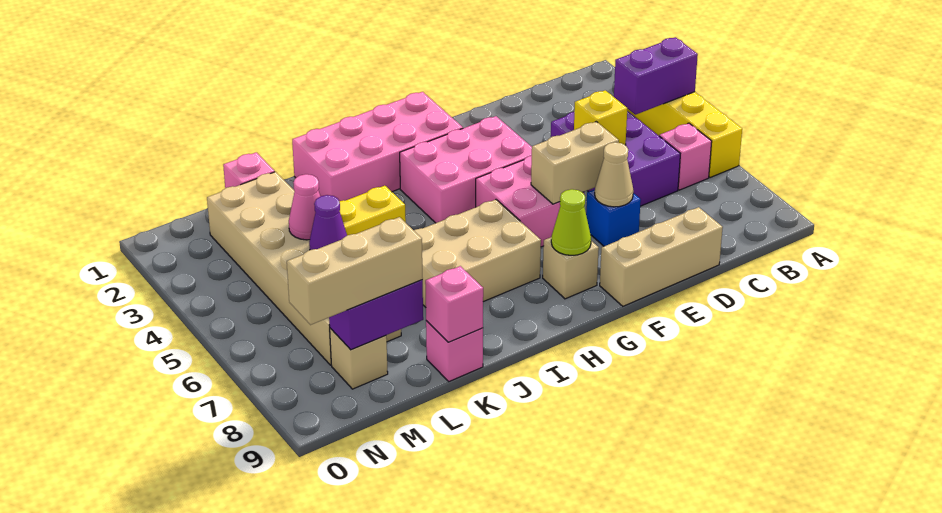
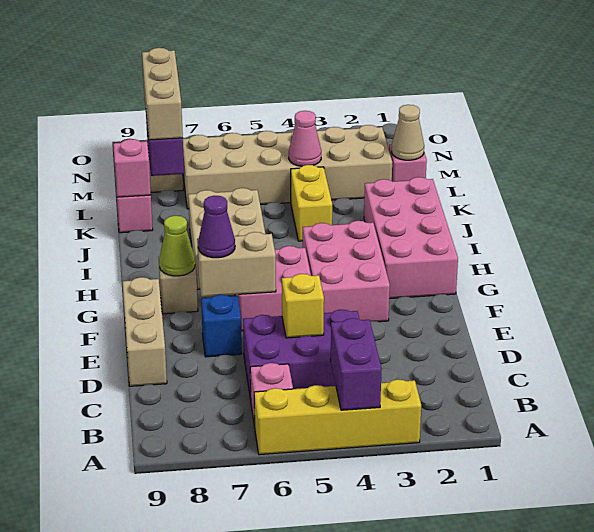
tan 1x2 brick [531,122,619,204] -> tan 1x2 brick turned to [197,232,276,297]
tan 1x1 cone [595,142,633,207] -> tan 1x1 cone moved to [391,105,424,160]
purple 1x1 cone [309,195,347,250] -> purple 1x1 cone moved to [198,195,235,258]

